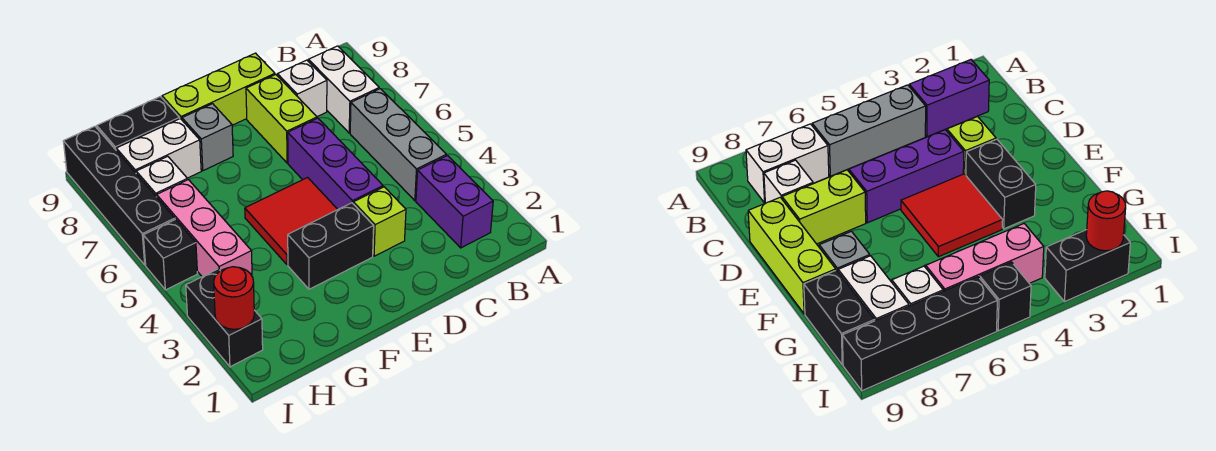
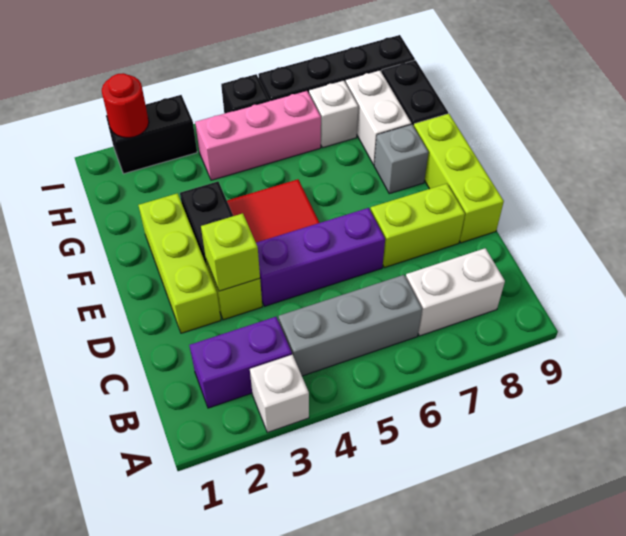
white 1x1 brick [277,60,327,117] -> white 1x1 brick moved to [250,355,309,433]
none -> lime 1x3 brick [138,193,221,333]
none -> lime 1x1 brick [201,213,260,291]

